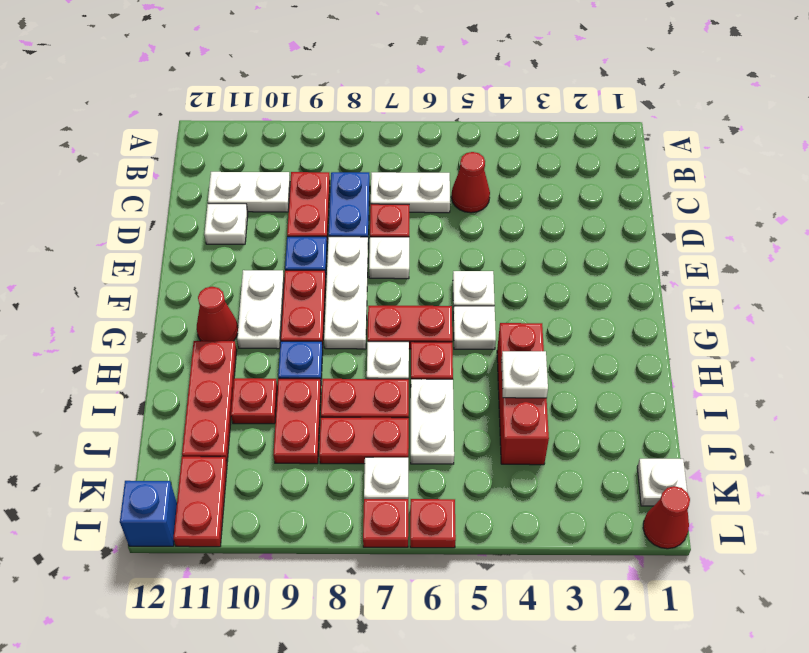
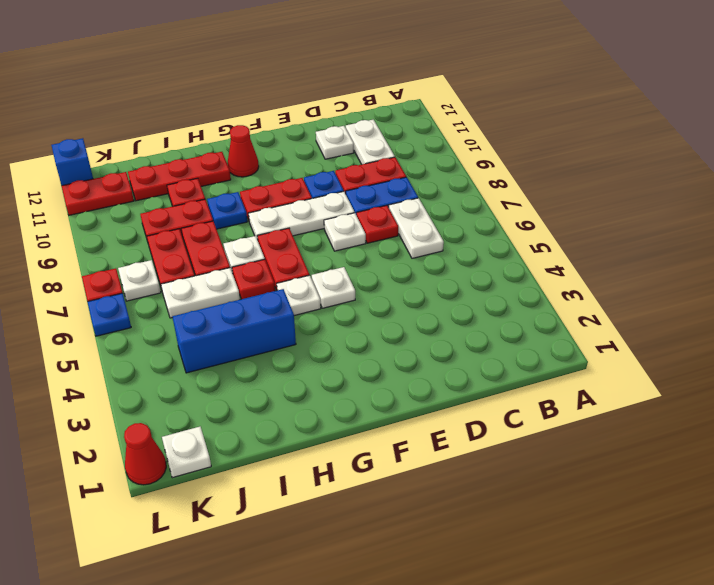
red 1x1 cone [451,152,490,213] -> none
white 1x2 plate [237,270,284,349] -> none
red 1x3 brick [497,323,549,465] -> blue 1x3 brick [172,289,296,373]
white 1x1 plate [501,351,548,398] -> none
red 1x1 plate [410,499,456,548] -> blue 1x1 plate [88,293,131,336]

